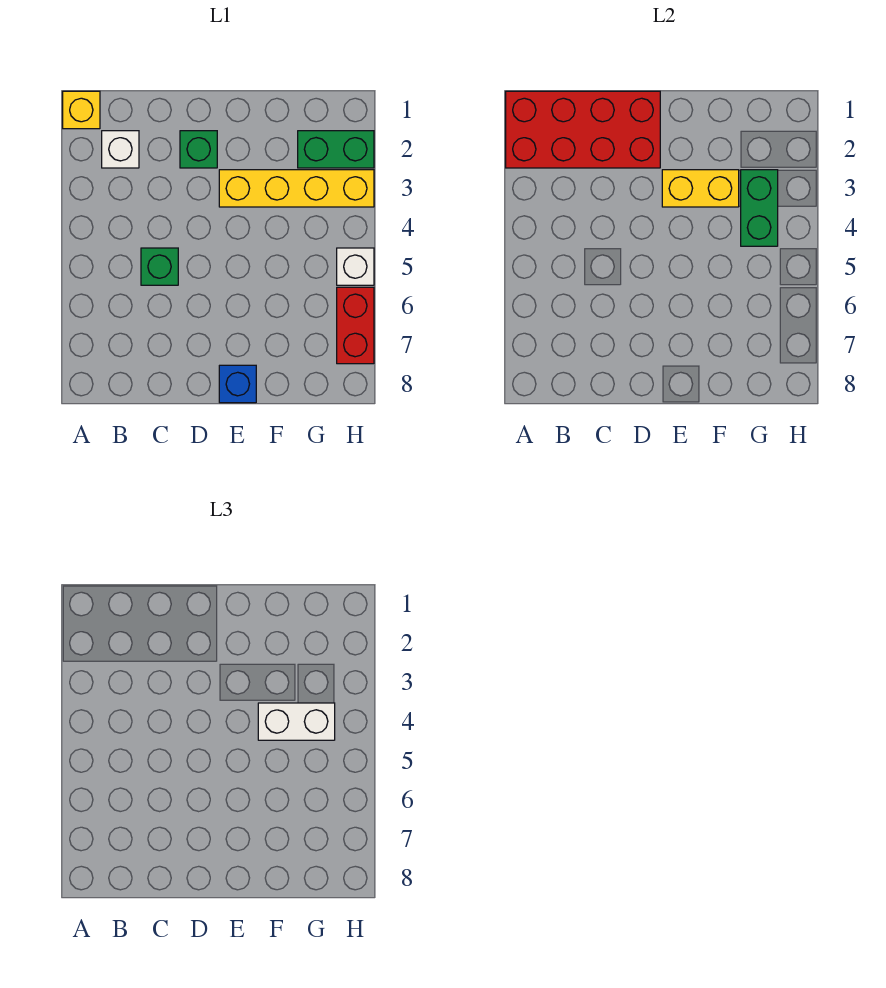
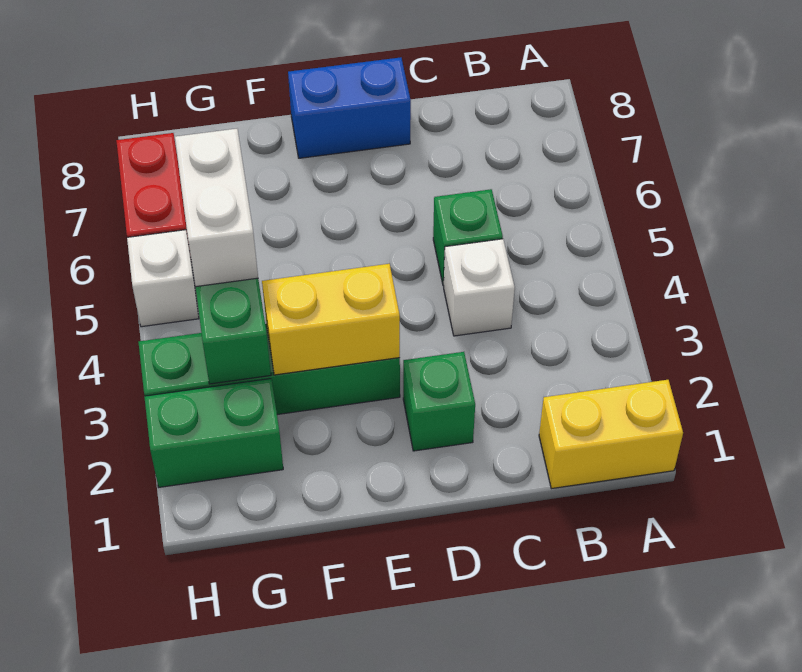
yellow 1x1 brick [63,91,100,129] -> yellow 1x2 brick [539,380,683,489]
red 2x4 brick [506,91,660,168] -> none
white 1x1 brick [102,131,139,168] -> white 1x1 brick moved to [444,239,515,336]
yellow 1x4 brick [219,170,374,207] -> green 1x4 brick [138,324,400,415]
blue 1x1 brick [219,365,256,403] -> blue 1x2 brick [288,57,411,158]
white 1x2 brick [258,703,335,740] -> white 1x2 brick turned to [175,129,258,287]

